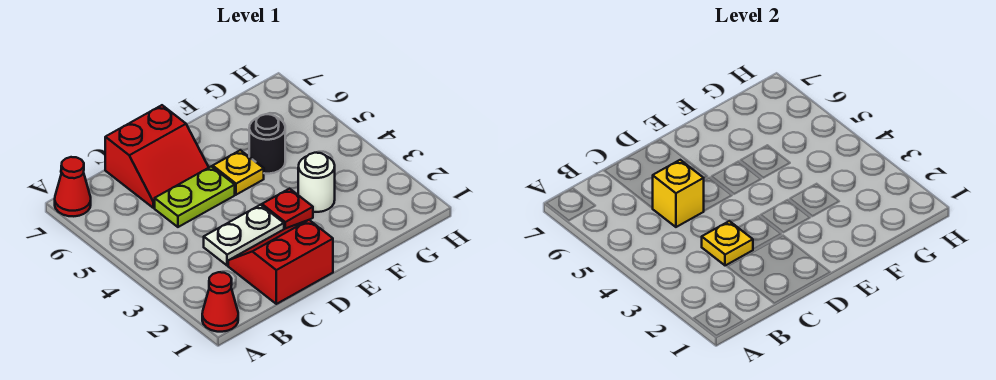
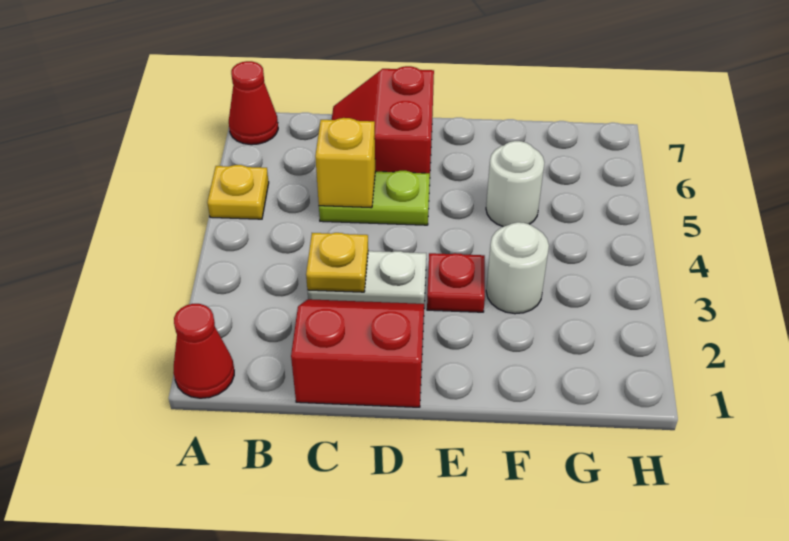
red 2x2 slope [105,105,209,208] -> red 2x2 slope turned to [332,66,434,173]
yellow 1x1 plate [213,150,264,195] -> yellow 1x1 plate moved to [207,165,269,219]
black 1x1 round brick [249,114,285,174] -> white 1x1 round brick [486,141,544,227]

